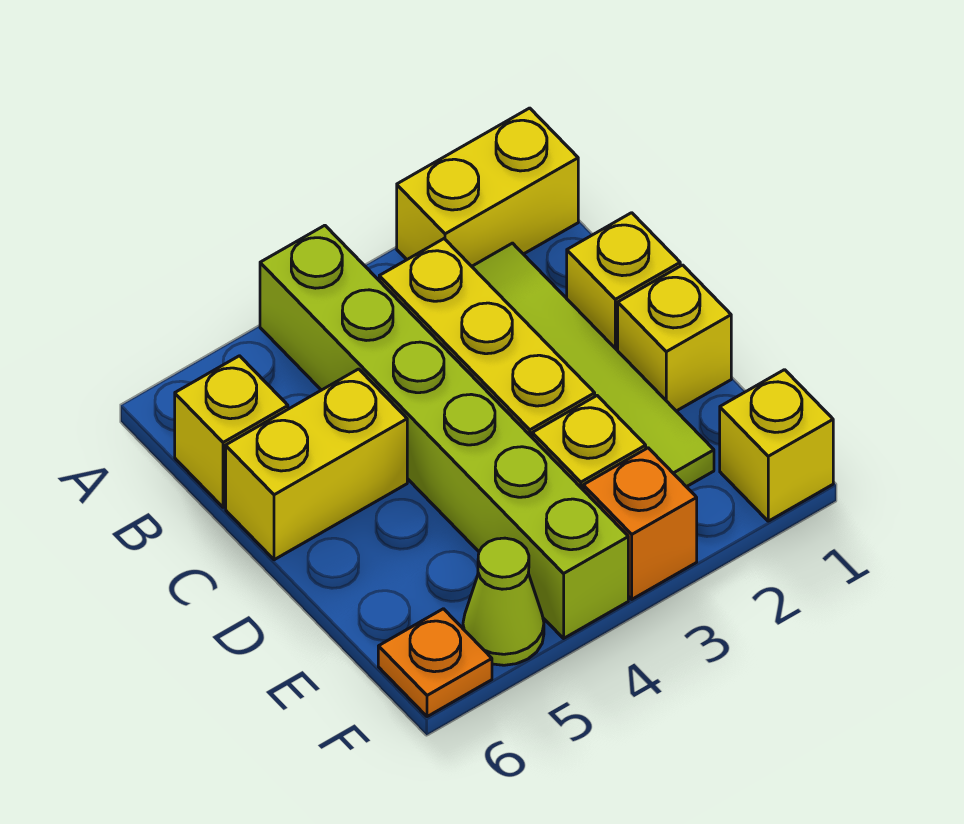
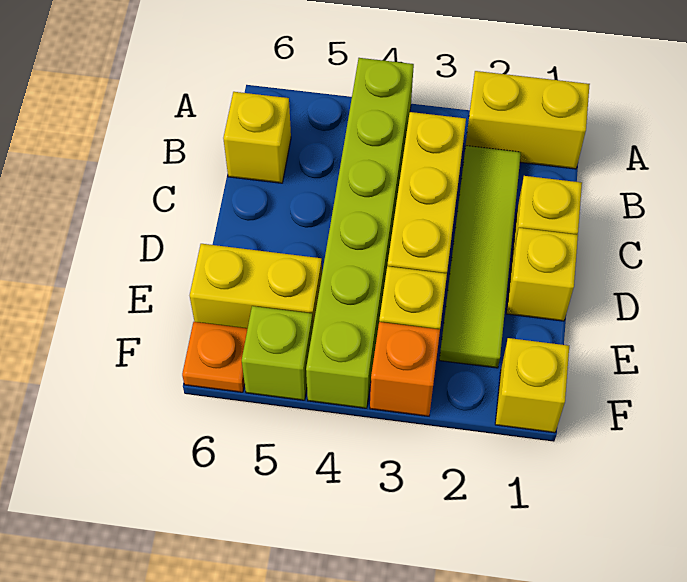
yellow 1x2 brick [226,369,407,560] -> yellow 1x2 brick moved to [190,244,322,328]
lime 1x1 cone [463,538,544,665] -> lime 1x1 brick [242,306,313,400]

